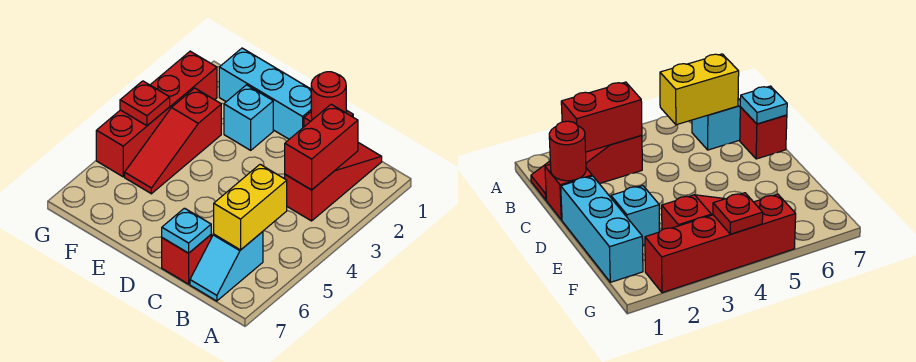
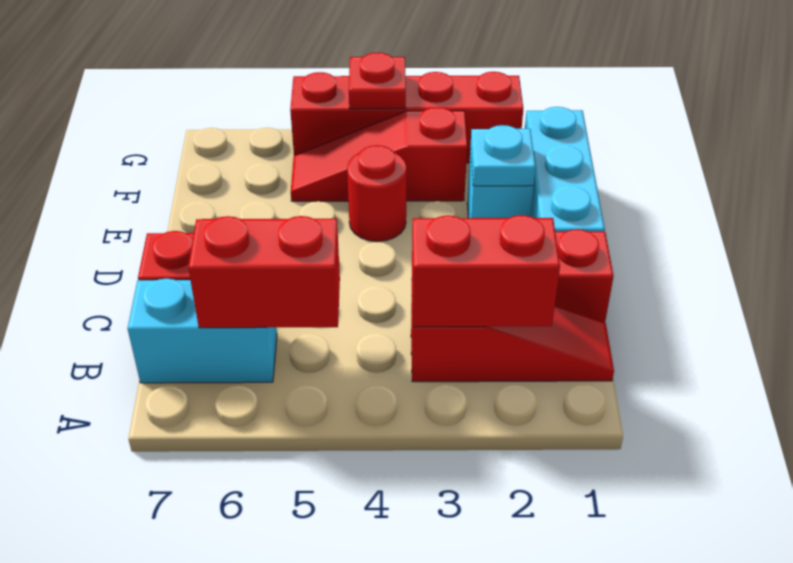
yellow 1x2 brick [214,164,287,250] -> red 1x2 brick [188,216,340,328]
cyan 1x2 slope [190,232,263,301] -> cyan 1x2 brick [128,279,277,383]
red 1x1 round brick [311,72,346,120] -> red 1x1 round brick moved to [347,145,407,242]
cyan 1x1 plate [162,208,211,253] -> cyan 1x1 plate moved to [470,125,536,186]

